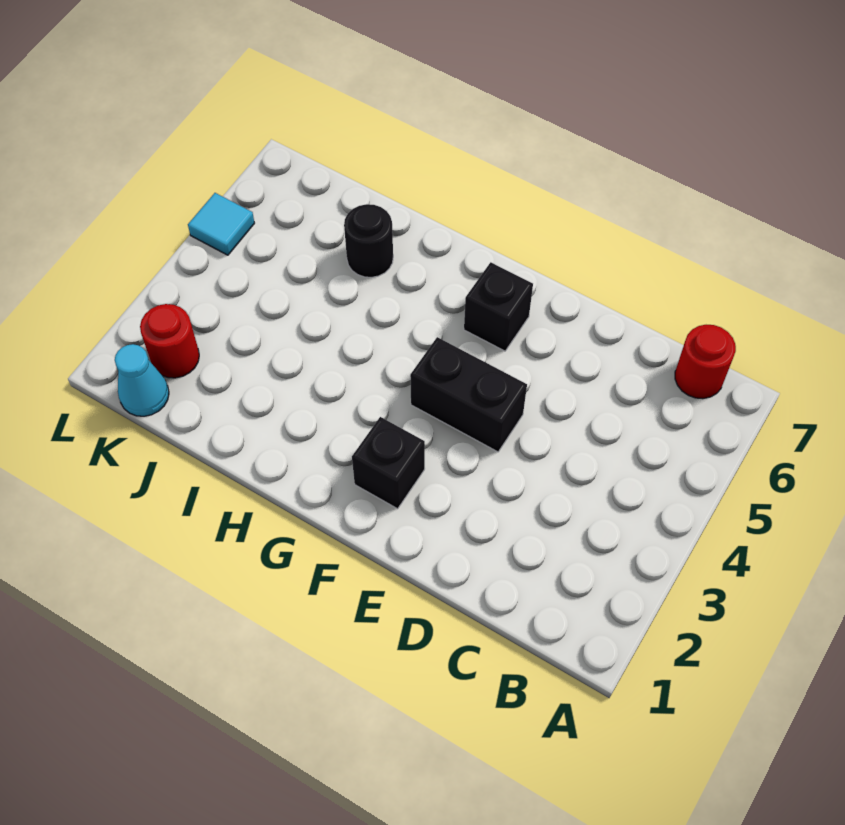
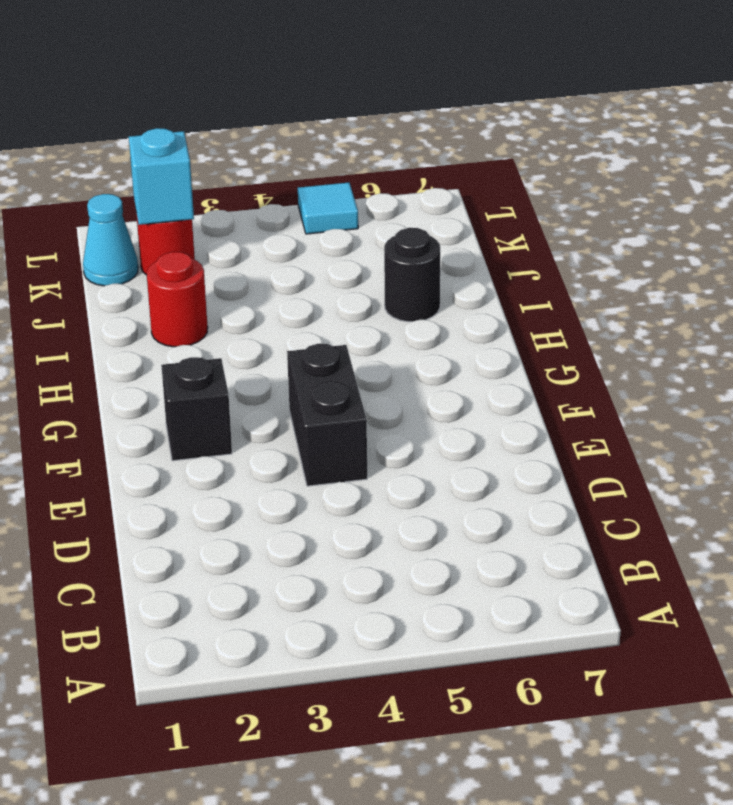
red 1x1 round brick [675,325,736,399] -> red 1x1 round brick moved to [147,252,208,347]
black 1x1 brick [464,262,533,351] -> none
none -> cyan 1x1 brick [129,128,194,225]

